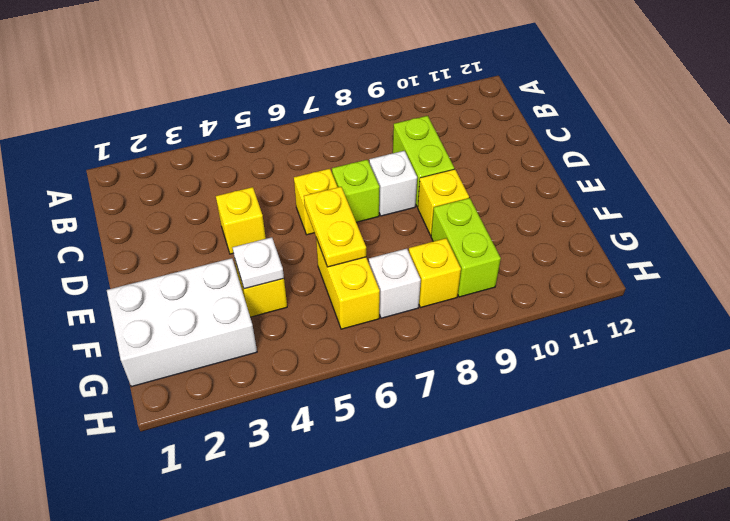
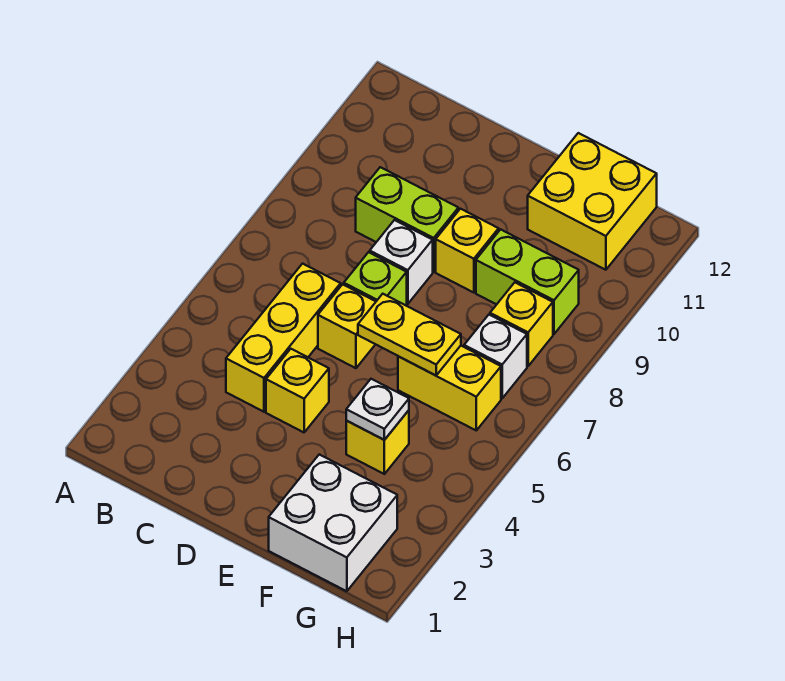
none -> yellow 1x3 brick [226,264,341,412]
white 2x3 brick [107,258,257,387] -> white 2x2 brick [269,454,397,591]
none -> yellow 2x2 brick [528,133,657,270]

